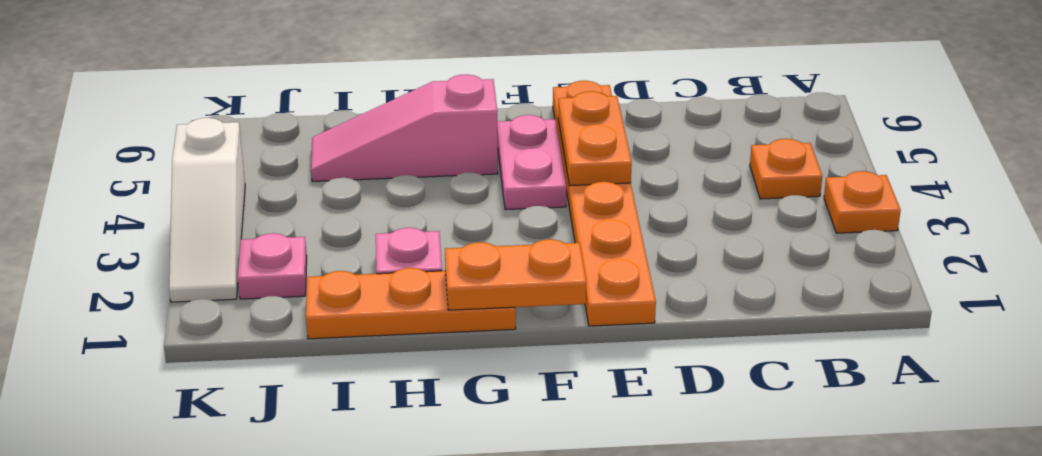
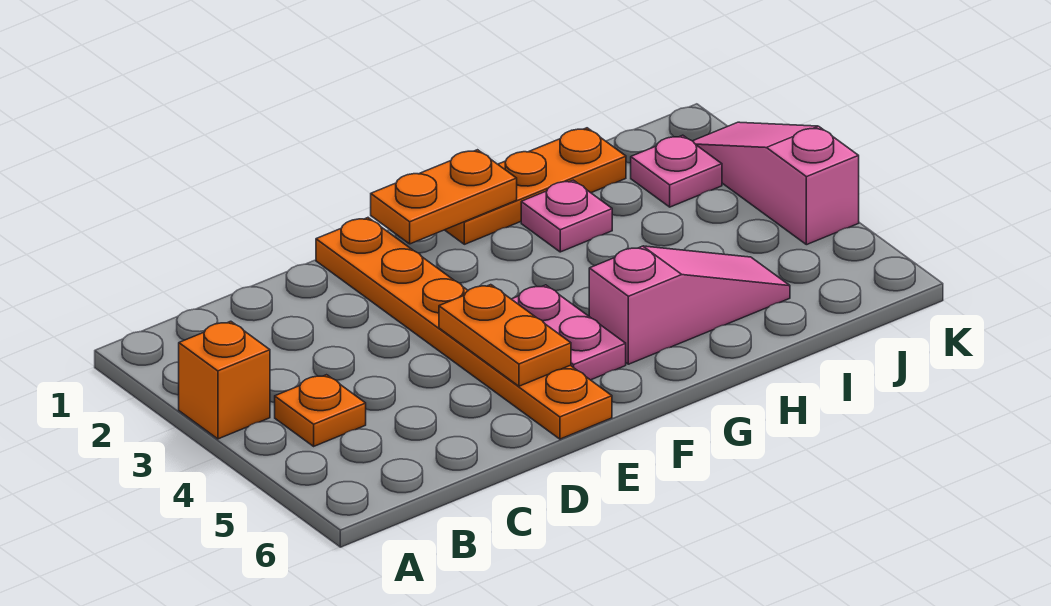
orange 1x1 plate [824,171,901,233] -> orange 1x1 brick [179,321,270,439]
white 1x3 slope [169,118,245,302] -> pink 1x3 slope [693,122,859,245]

